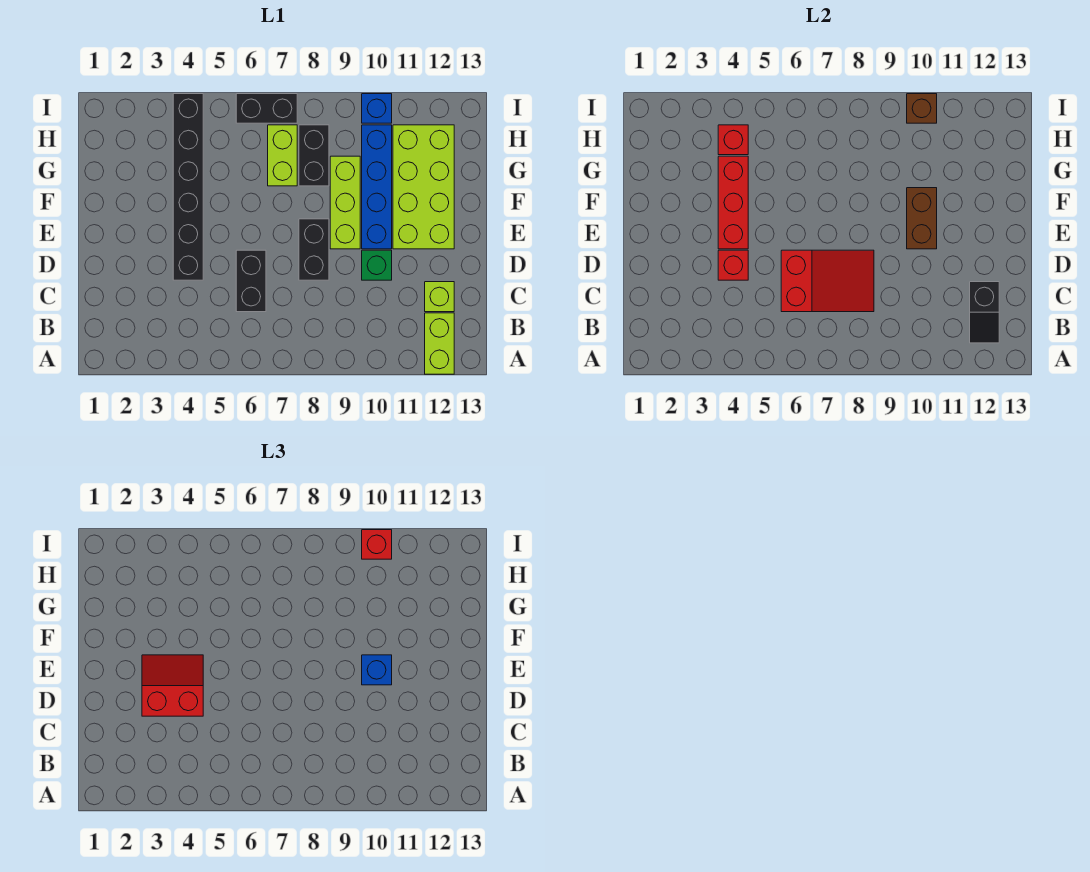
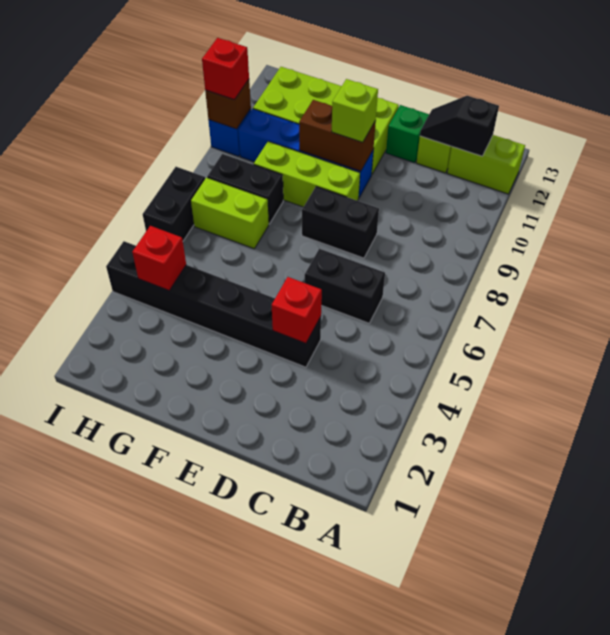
black 1x2 slope [970,282,999,343] -> black 1x2 slope turned to [420,96,499,156]
red 2x3 slope [781,250,874,312] -> none
red 2x2 slope [142,655,203,716] -> none
green 1x1 brick [362,250,392,280] -> green 1x1 brick moved to [386,105,429,163]
red 1x3 brick [718,156,748,249] -> none
blue 1x1 brick [362,655,392,685] -> lime 1x1 brick [332,79,378,142]

